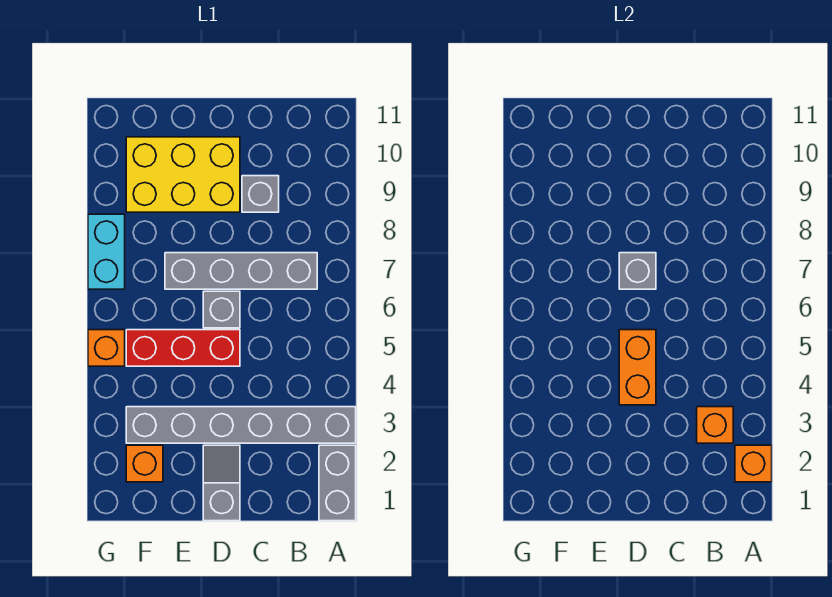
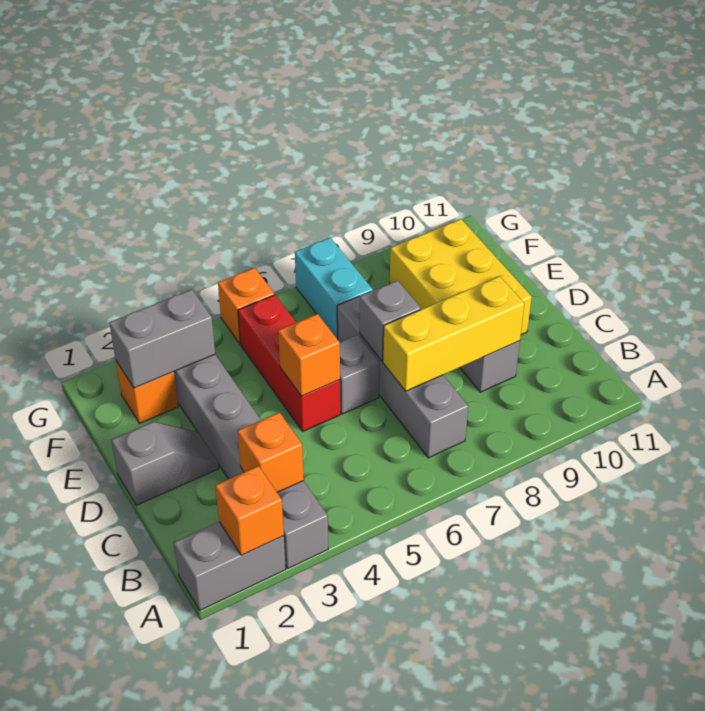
none -> yellow 1x3 brick [383,276,524,391]
orange 1x2 brick [619,330,656,405] -> orange 1x1 brick [278,314,340,396]
none -> grey 1x2 brick [109,289,215,388]
cyan 1x2 brick [88,214,125,289] -> cyan 1x2 brick turned to [295,238,373,339]

